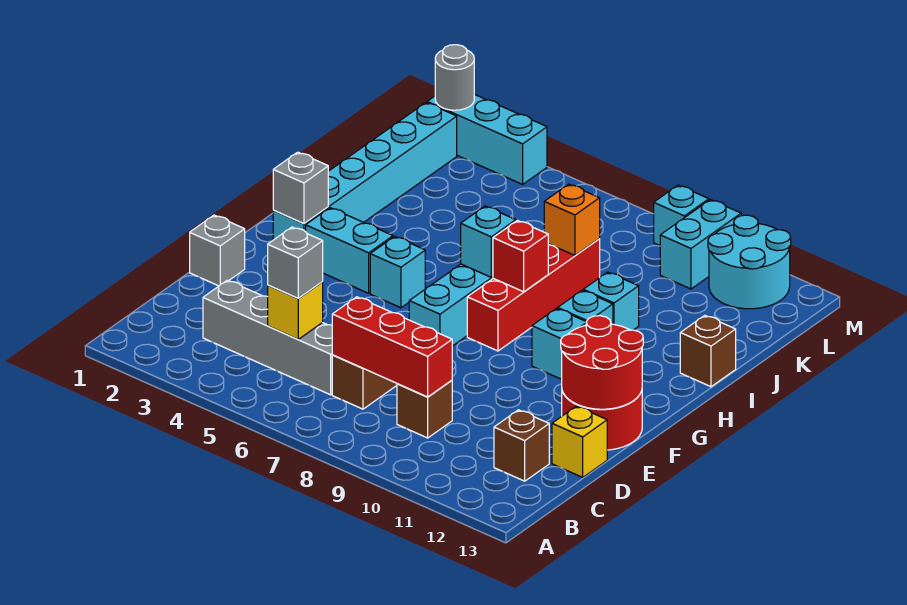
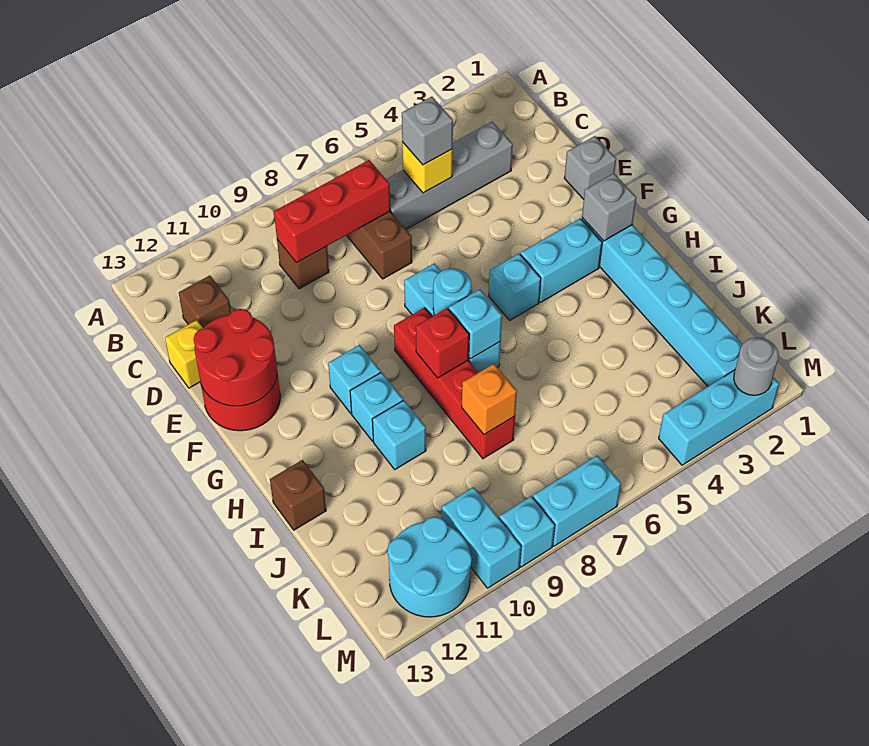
none -> cyan 1x1 round brick [433,268,471,315]
none -> cyan 1x2 brick [533,455,621,546]

